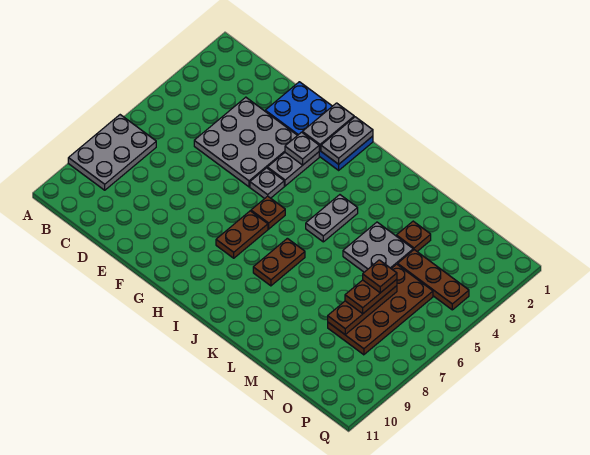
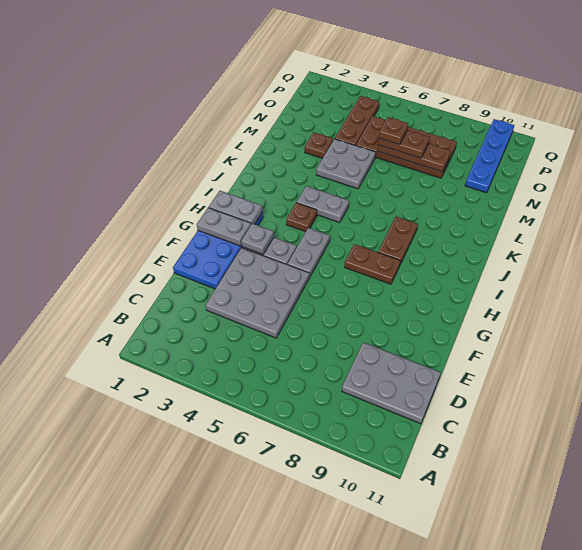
grey 2x3 plate [68,115,156,190] -> grey 2x3 plate moved to [342,342,441,424]
grey 1x1 plate [250,168,284,199] -> grey 1x2 plate [287,228,330,277]
brown 1x1 plate [251,196,285,229] -> brown 1x1 plate moved to [286,203,317,232]
brown 1x2 plate [253,238,305,286] -> brown 1x2 plate turned to [378,216,418,264]
none -> blue 1x4 plate [465,119,515,193]

